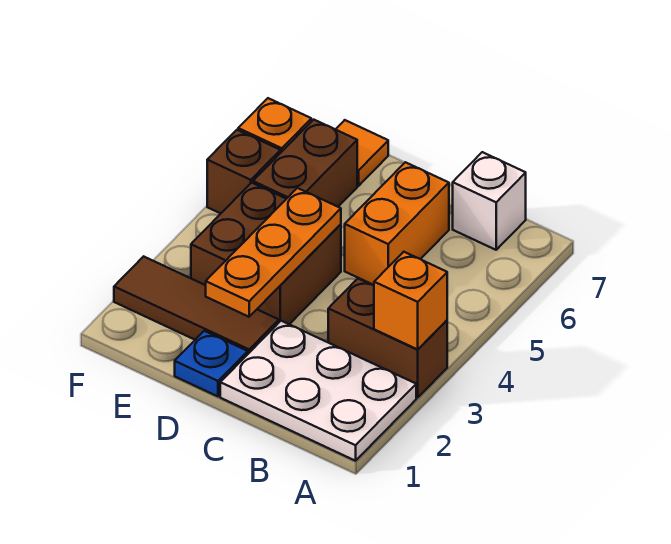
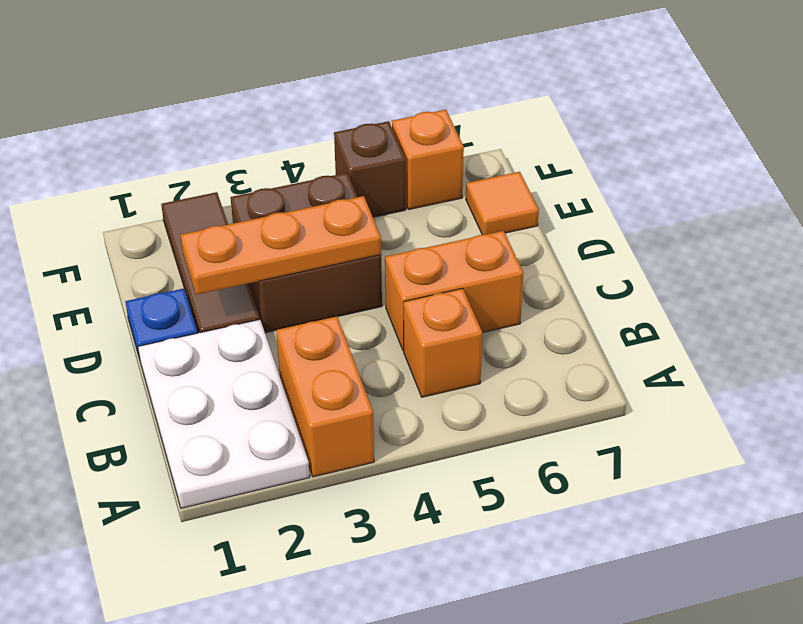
brown 1x2 brick [328,279,447,398] -> orange 1x2 brick [276,317,374,477]
orange 1x1 brick [374,252,447,349] -> orange 1x1 brick moved to [404,288,482,397]
white 1x1 brick [453,152,526,250] -> none
brown 1x2 brick [253,120,357,207] -> none

